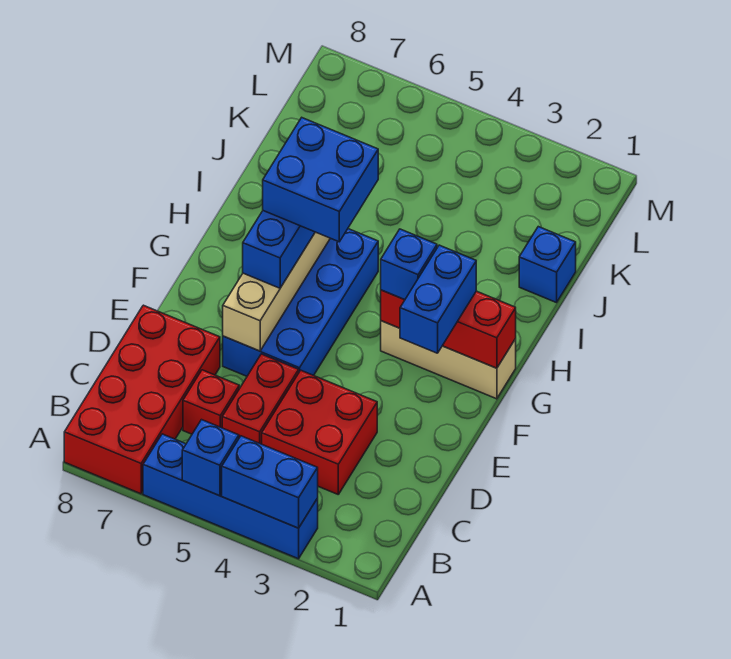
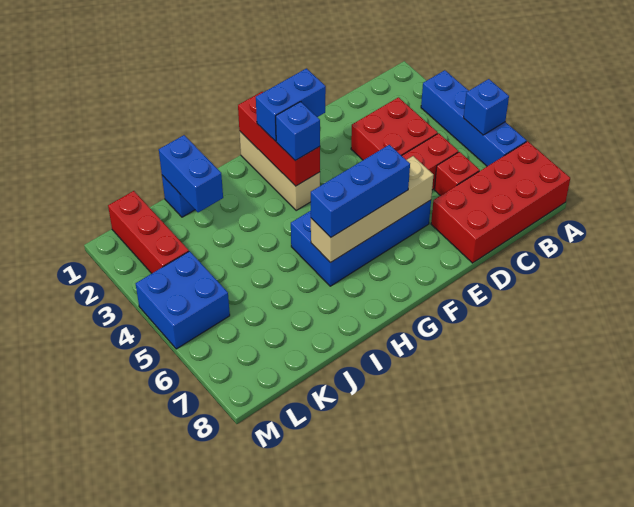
blue 1x2 brick [222,436,318,528] -> blue 1x2 brick moved to [159,135,223,212]
blue 2x2 brick [263,118,378,242] -> blue 2x2 brick moved to [136,251,230,349]
none -> red 1x3 brick [108,191,189,273]

